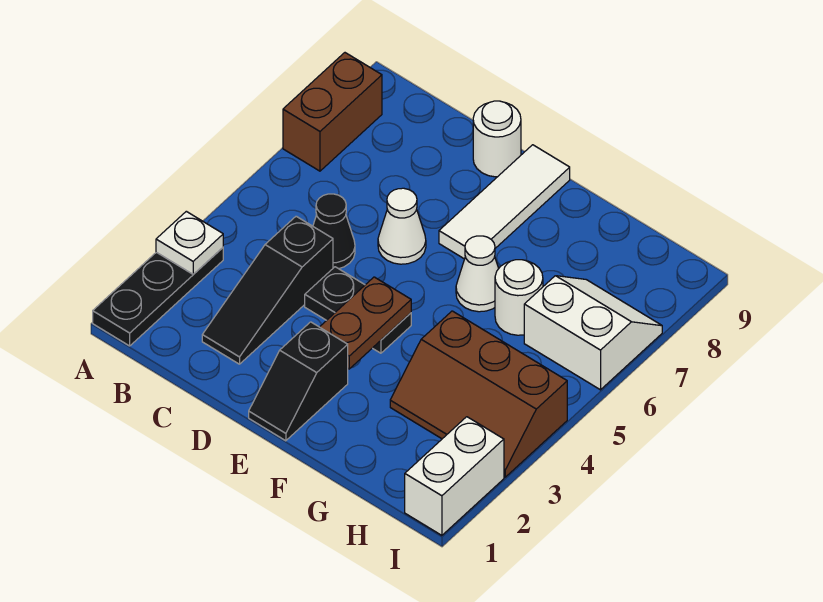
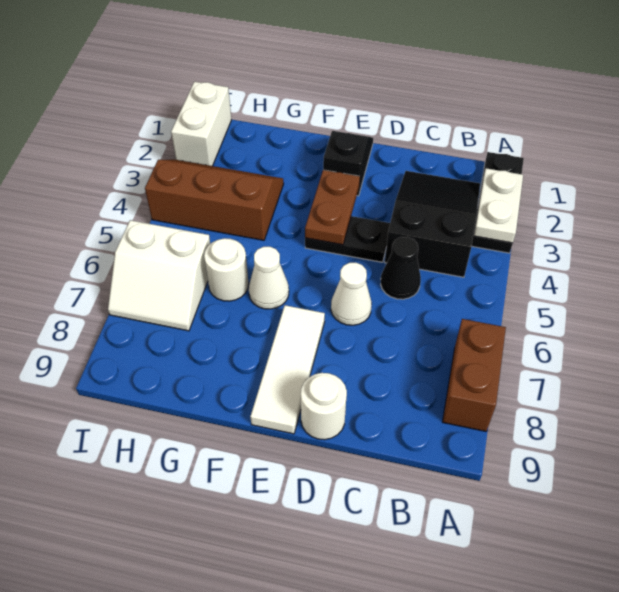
white 1x1 plate [156,211,223,274] -> white 1x2 plate [474,168,523,243]
black 1x3 slope [202,216,333,364] -> black 2x3 slope [385,171,480,277]

